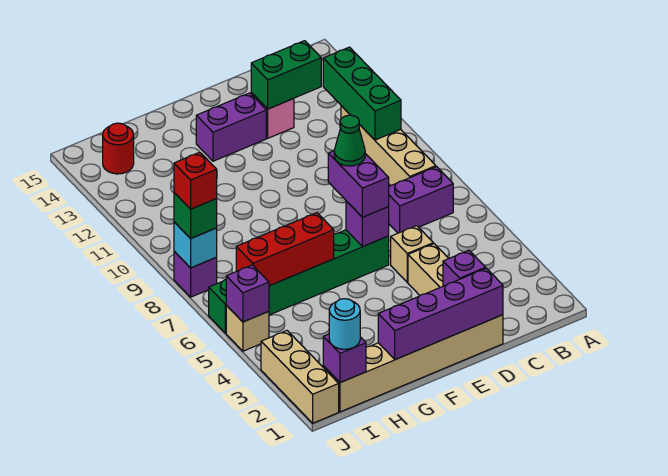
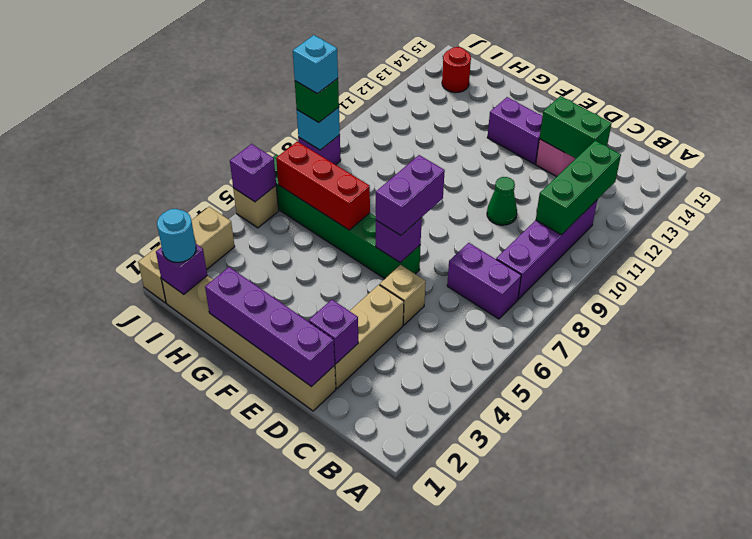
tan 1x4 brick [341,106,436,186] -> purple 1x4 brick [496,200,597,299]
green 1x1 cone [334,115,365,166] -> green 1x1 cone moved to [487,177,517,225]
red 1x1 brick [174,152,217,209] -> cyan 1x1 brick [293,35,338,94]

